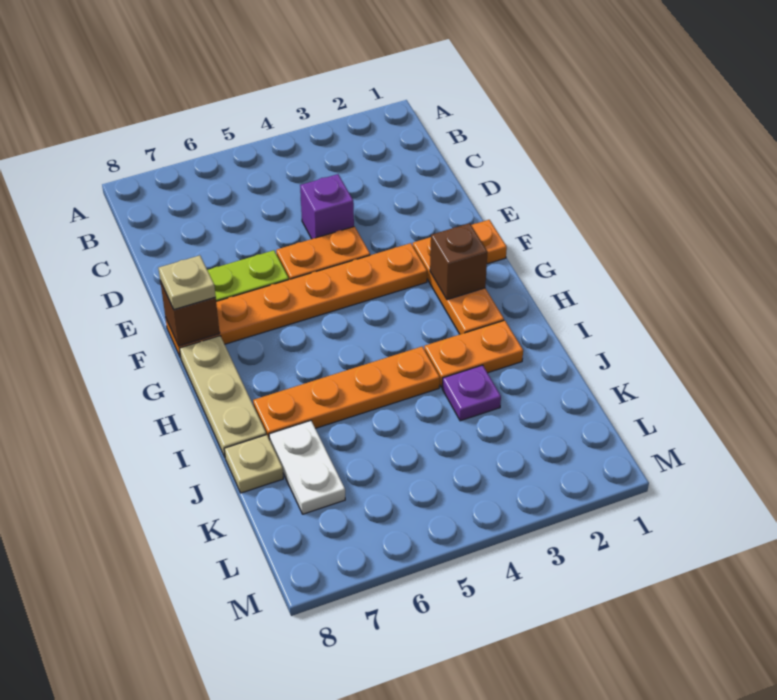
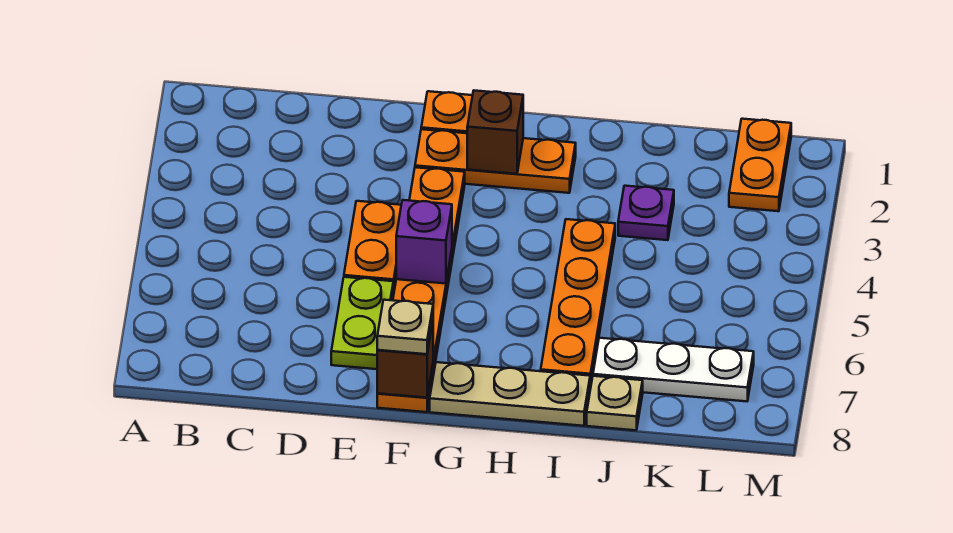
purple 1x1 brick [300,174,354,239] -> purple 1x1 brick moved to [396,200,452,284]
orange 1x2 plate [424,320,523,388] -> orange 1x2 plate moved to [729,119,791,211]
white 1x2 plate [269,421,345,514] -> white 1x3 plate [593,338,754,401]

